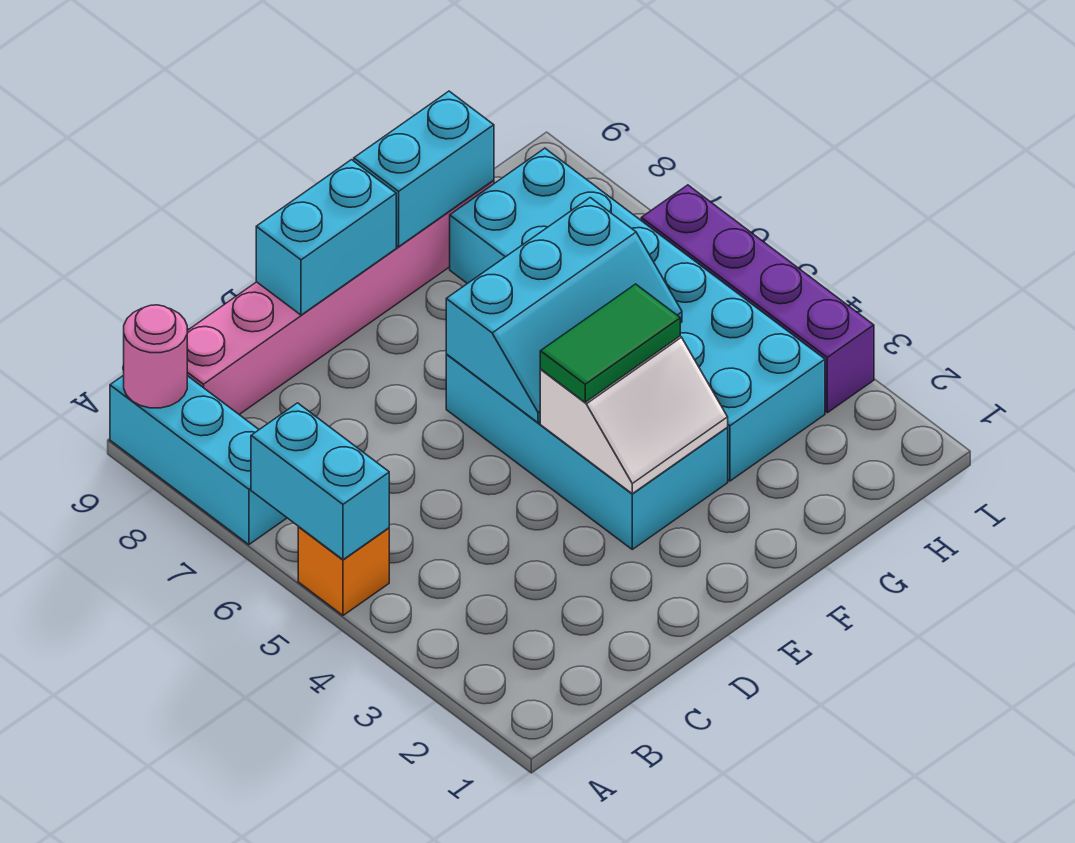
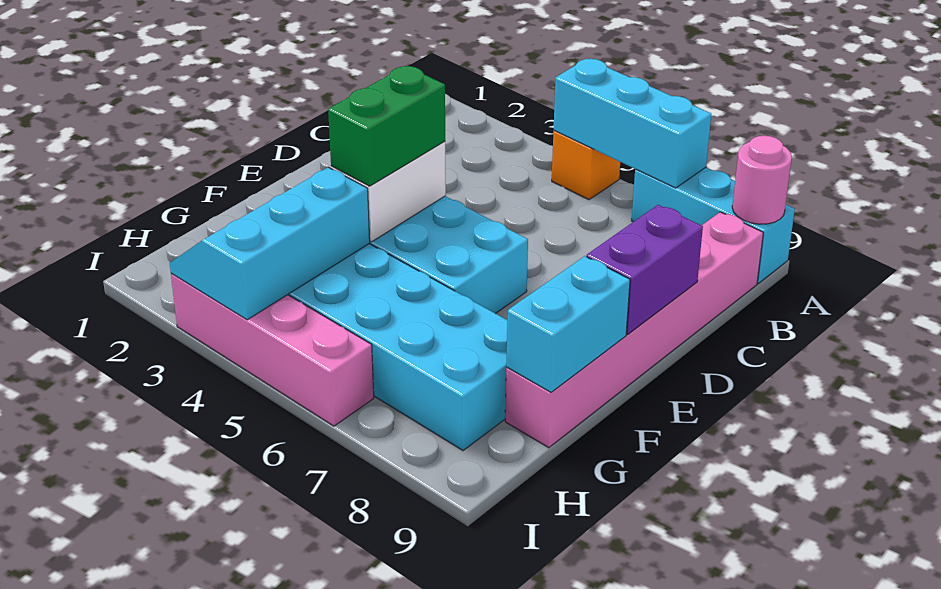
cyan 1x2 brick [251,403,389,560] -> cyan 1x3 brick [554,59,711,188]
cyan 1x2 brick [256,160,396,315] -> purple 1x2 brick [587,205,703,334]
green 1x2 tile [540,284,680,402] -> green 1x2 brick [328,66,445,186]
cyan 2x3 slope [446,198,682,423] -> cyan 2x3 slope moved to [170,167,370,320]
purple 1x4 brick [641,185,874,413] -> pink 1x4 brick [171,273,374,426]

